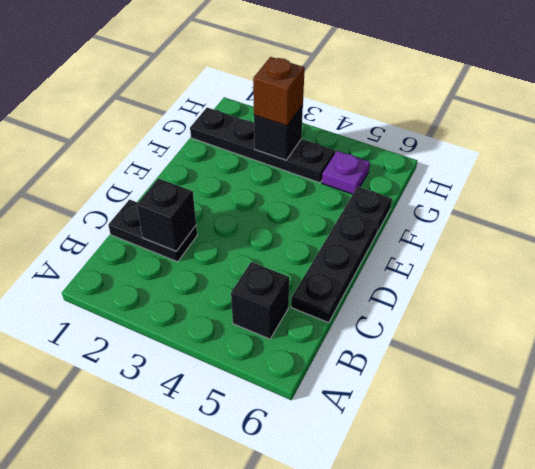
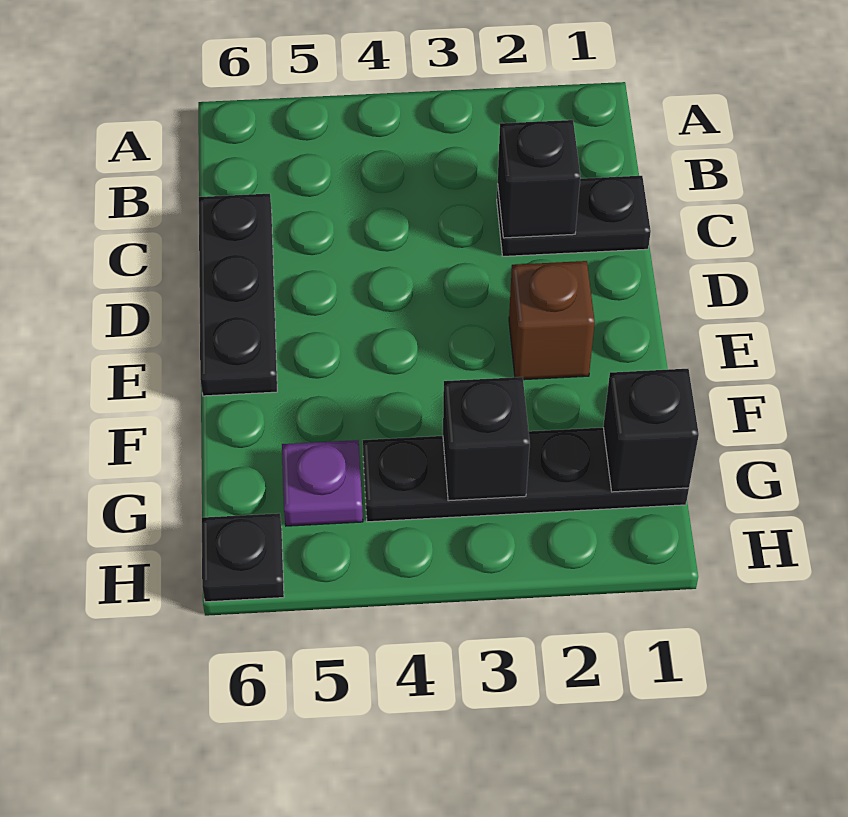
black 1x1 brick [231,262,289,339] -> black 1x1 brick moved to [603,369,699,492]
black 1x1 plate [343,187,392,234] -> black 1x1 plate moved to [202,513,284,602]
brown 1x1 brick [253,57,305,126] -> brown 1x1 brick moved to [509,261,595,380]

